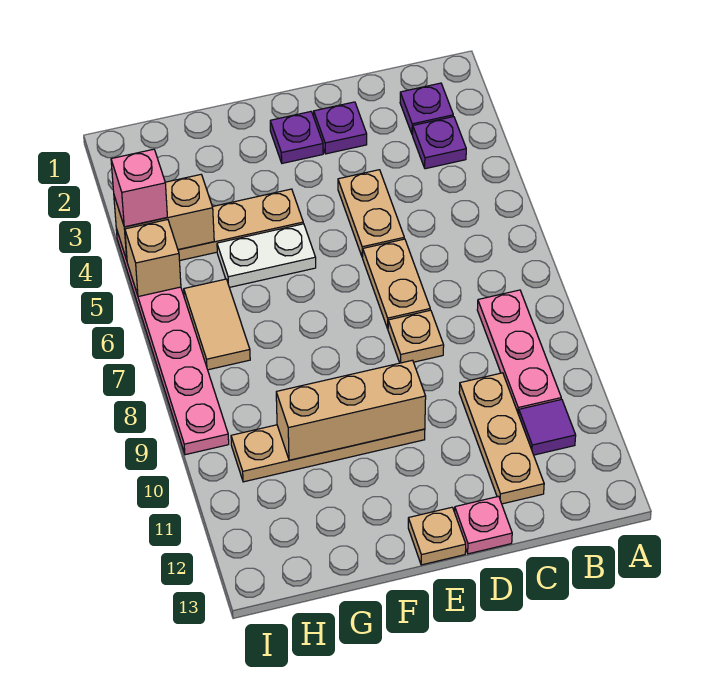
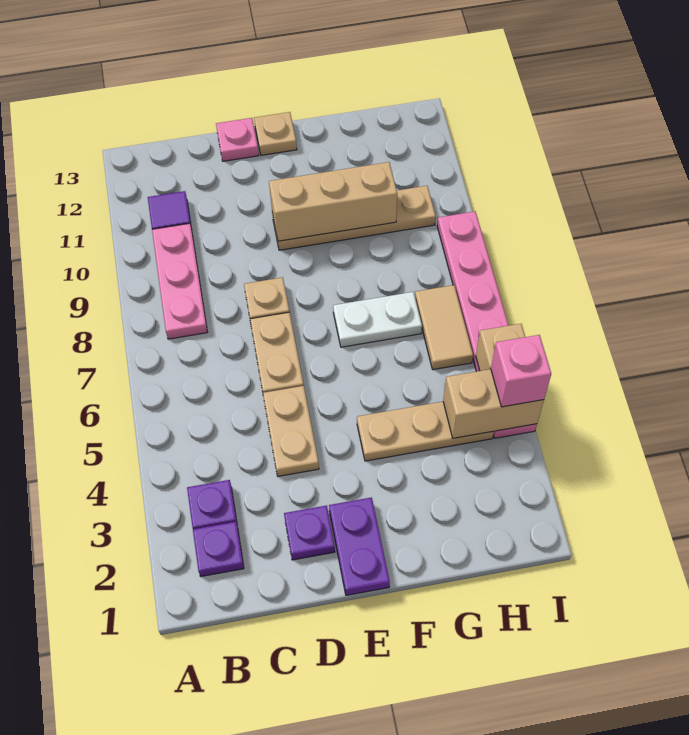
tan 1x3 plate [459,373,544,504] -> none
purple 1x1 plate [270,112,323,163] -> purple 1x2 plate [329,497,390,595]
white 1x2 plate [217,224,316,287] -> white 1x2 plate moved to [333,292,422,347]

